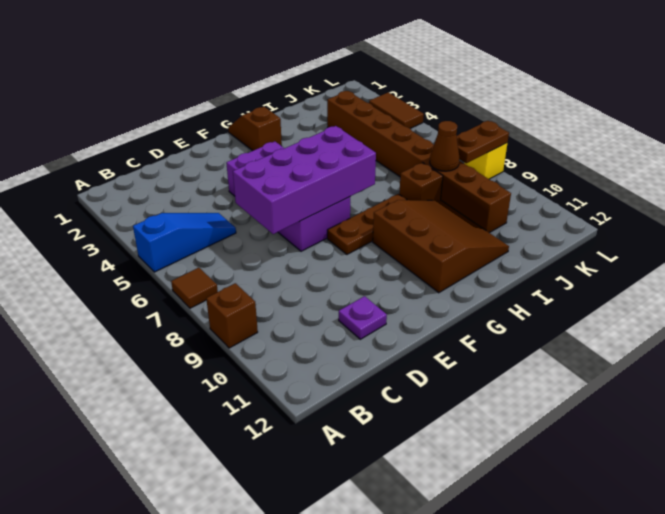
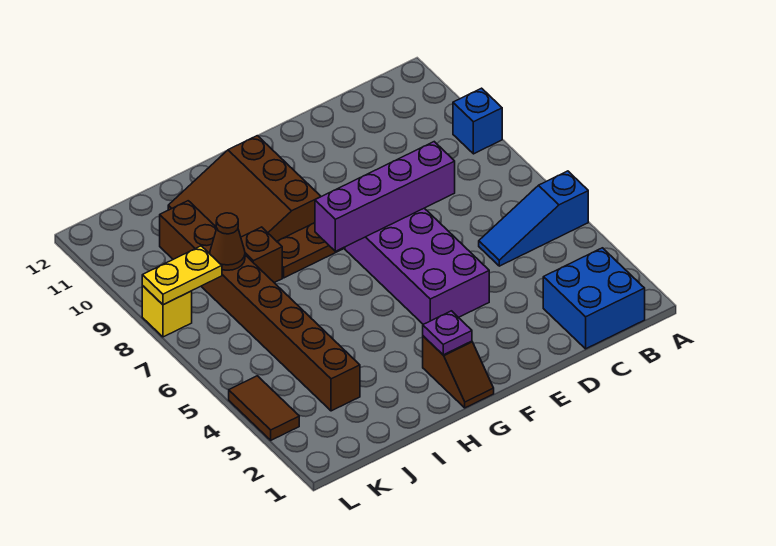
brown 1x1 tile [171,268,218,308] -> none
brown 1x1 brick [206,283,258,348] -> blue 1x1 brick [453,88,502,154]
none -> blue 2x2 brick [543,248,645,349]
purple 2x4 brick [233,126,376,234] -> purple 1x4 brick [315,142,455,251]
purple 1x1 plate [339,296,387,339] -> purple 1x1 plate moved to [423,311,472,355]
brown 1x2 plate [457,121,509,163] -> yellow 1x2 plate [142,246,222,305]

